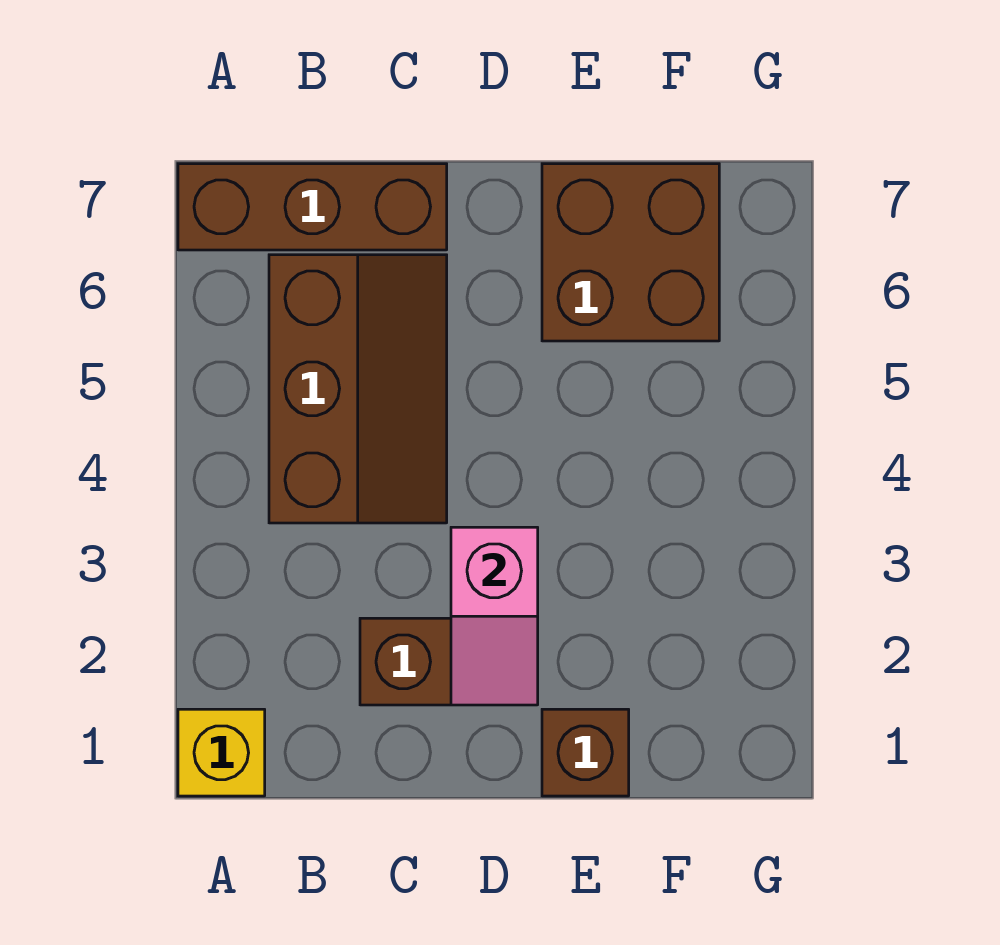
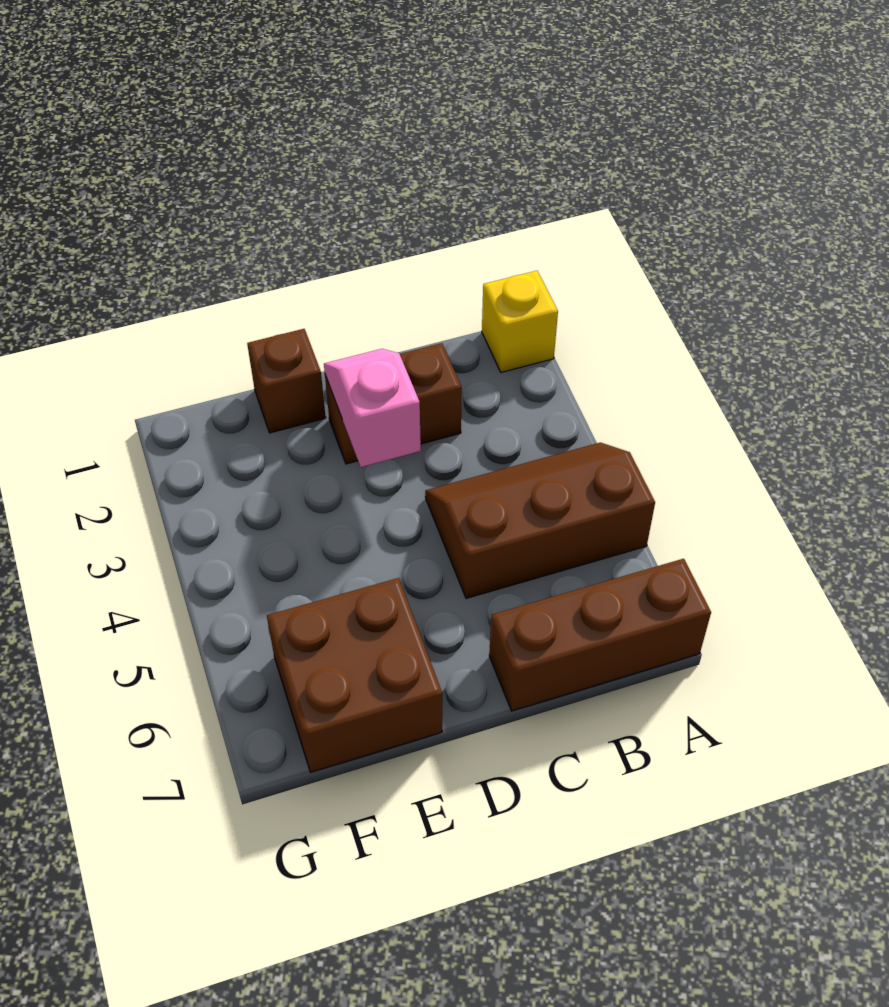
brown 2x3 slope [269,255,447,523] -> brown 2x3 slope turned to [425,443,655,598]

